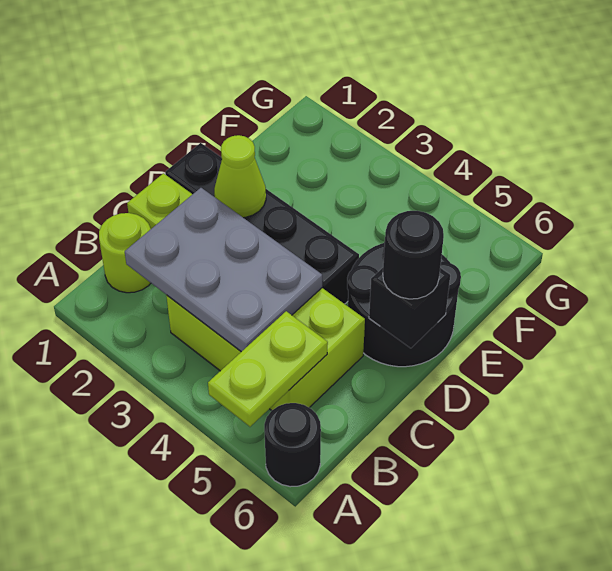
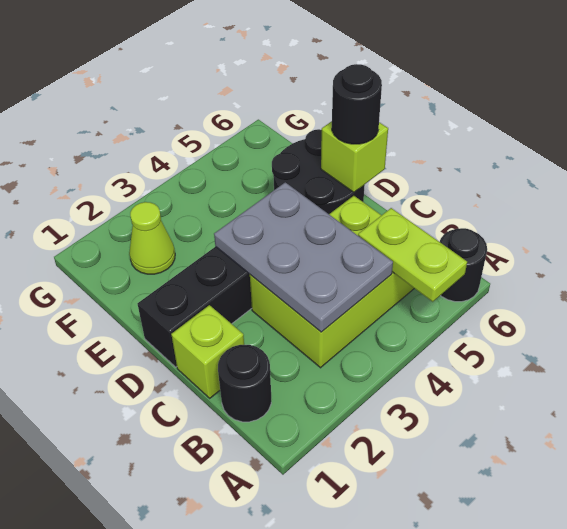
lime 1x1 round brick [99,213,151,293] -> black 1x1 round brick [218,345,271,422]
grey 2x3 plate [125,188,322,352] -> grey 2x3 plate turned to [214,182,393,332]
lime 1x1 cone [214,135,266,218] -> lime 1x1 cone moved to [129,202,175,274]
black 1x1 brick [369,268,450,348] -> lime 1x1 brick [321,121,388,192]

